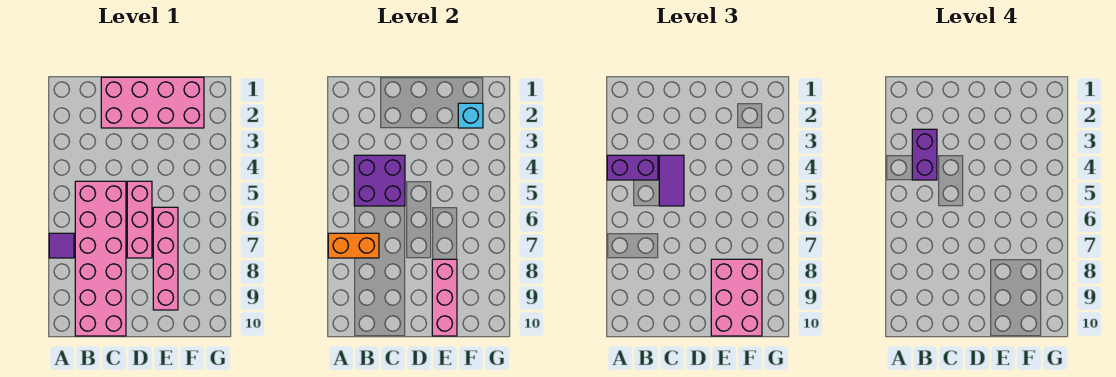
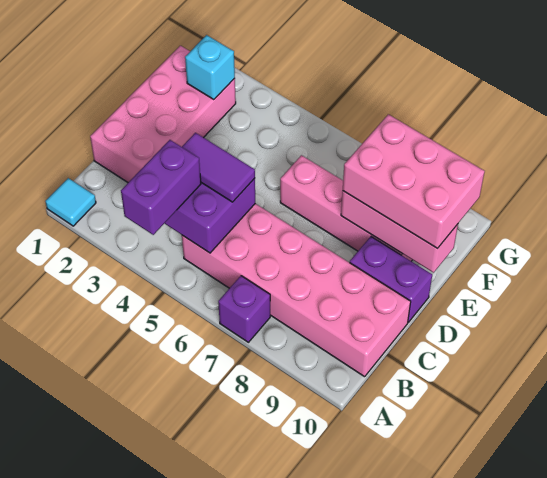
none -> cyan 1x1 tile [45,178,96,226]
purple 1x1 tile [49,233,74,258] -> purple 1x1 brick [218,276,270,342]
orange 1x2 brick [328,233,379,258] -> none
purple 1x2 brick [912,129,937,180] -> purple 1x2 brick moved to [350,237,432,322]
pink 1x3 brick [127,181,152,258] -> none

